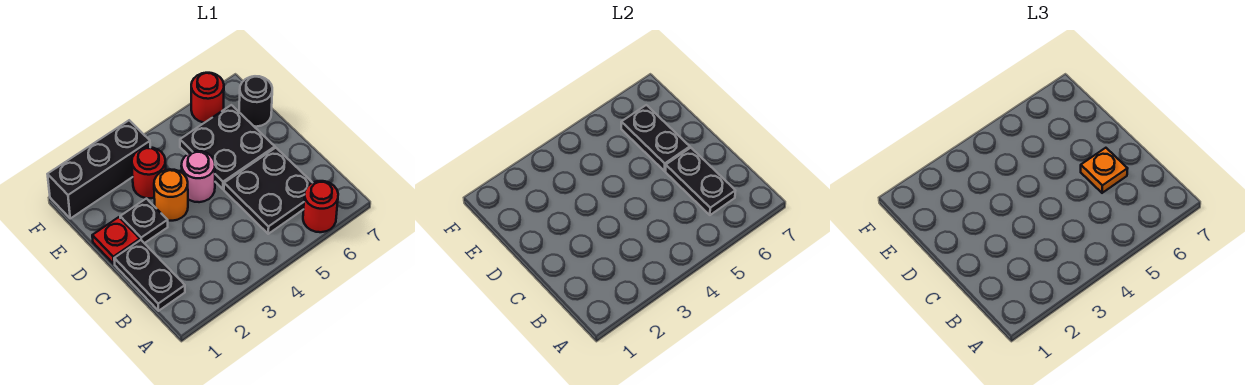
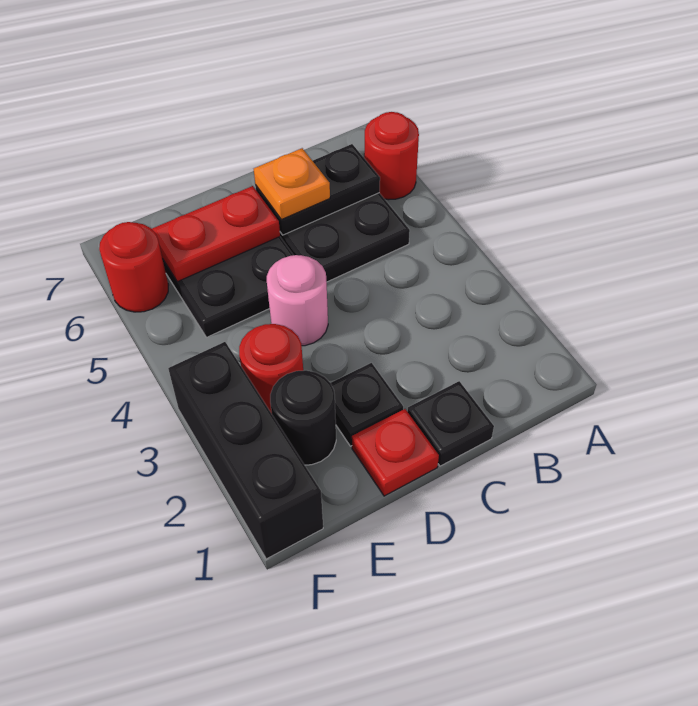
black 1x2 plate [114,240,185,311] -> black 1x1 plate [407,381,494,466]
orange 1x1 round brick [154,169,188,221] -> none
black 1x2 plate [621,105,690,171] -> red 1x2 plate [152,186,280,282]
black 1x1 round brick [239,76,272,127] -> black 1x1 round brick moved to [270,370,336,465]

